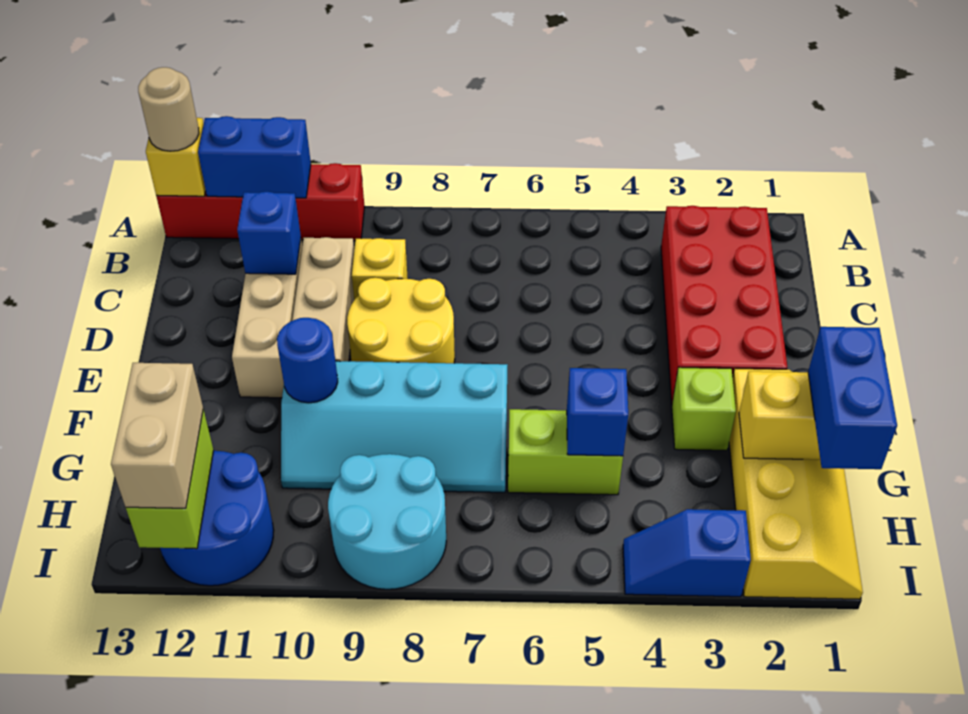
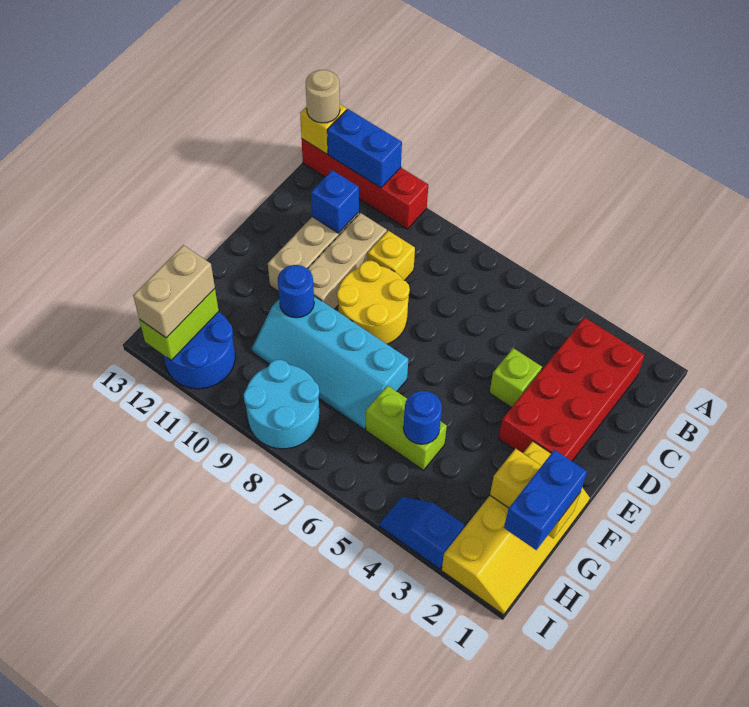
lime 1x1 brick [672,367,736,450] -> lime 1x1 brick moved to [490,348,542,408]
blue 1x1 brick [567,368,628,456] -> blue 1x1 round brick [403,391,442,444]

